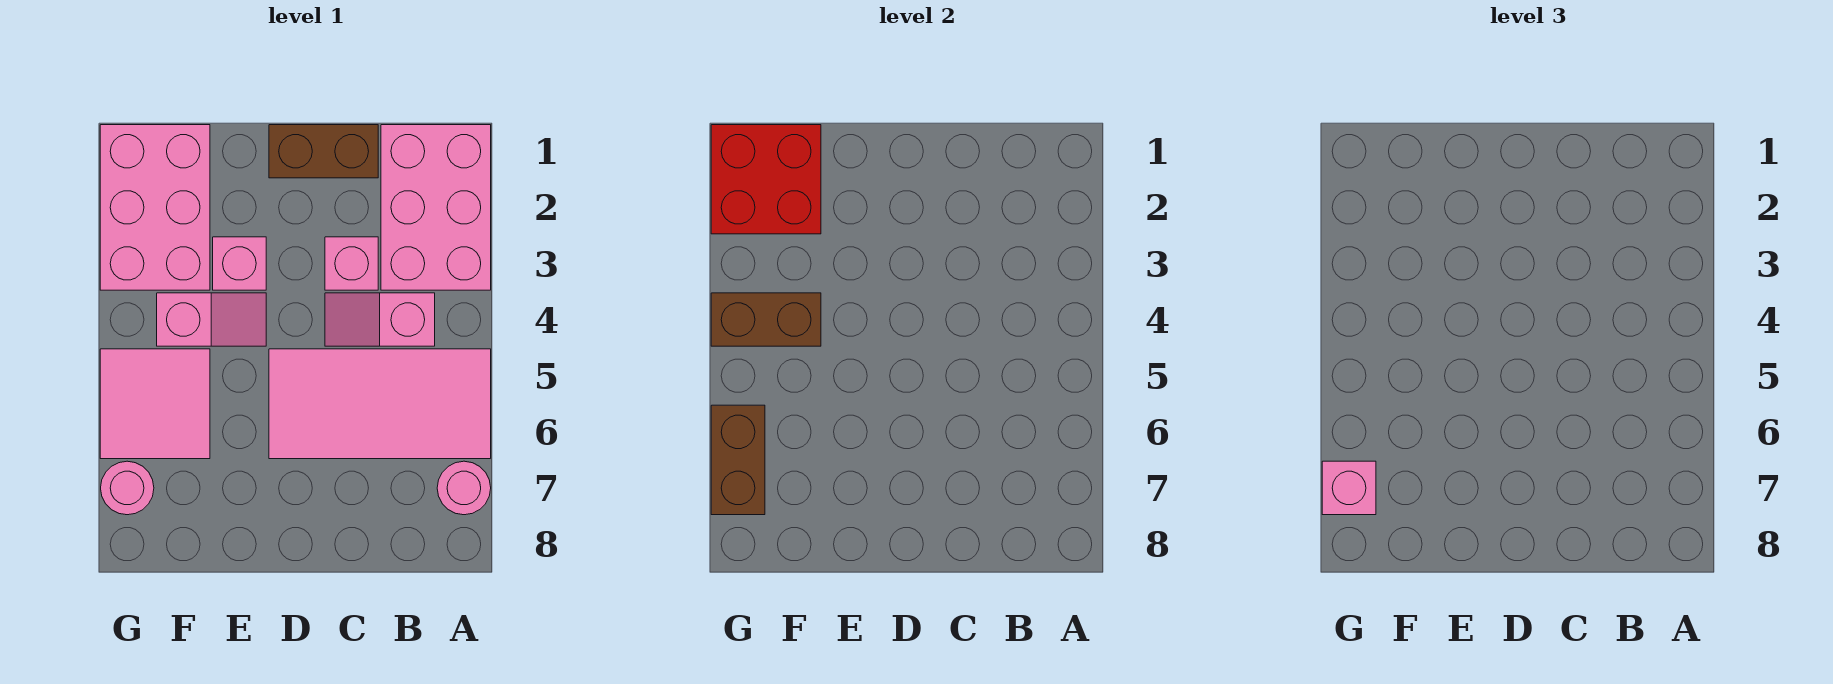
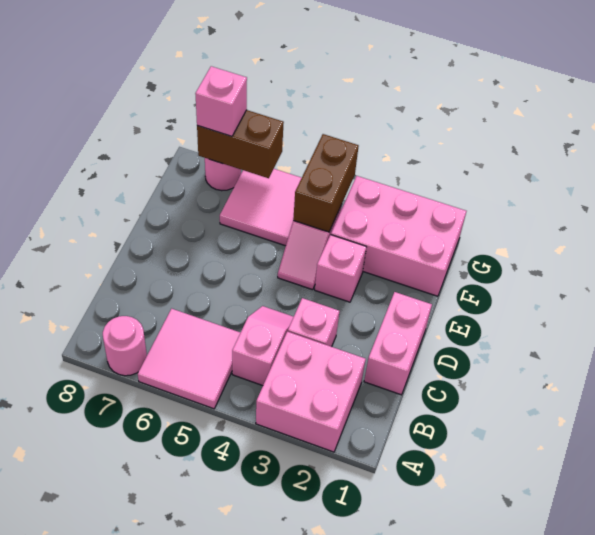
pink 2x3 brick [381,125,491,290] -> pink 2x2 brick [256,332,366,452]
pink 2x4 tile [269,349,491,459] -> pink 2x2 tile [138,309,240,409]
brown 1x2 brick [269,125,378,178] -> pink 1x2 brick [364,292,432,395]
red 2x2 brick [711,125,821,234] -> none

